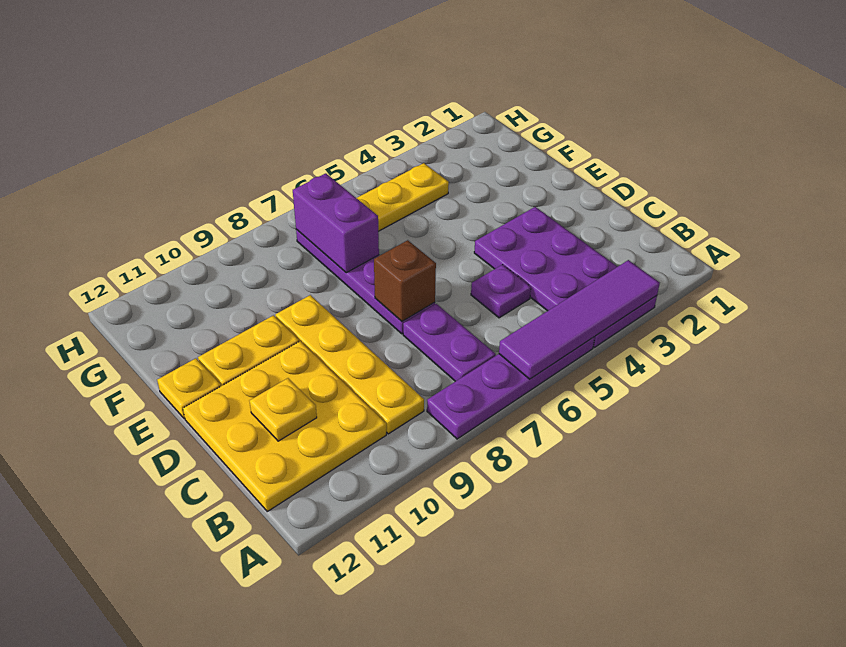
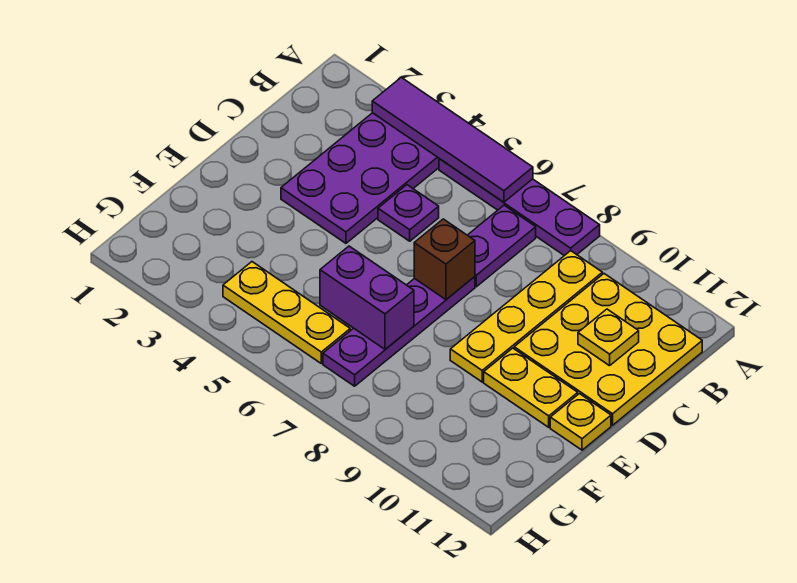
purple 1x2 brick [293,173,379,273] -> purple 1x2 brick turned to [320,246,414,349]

